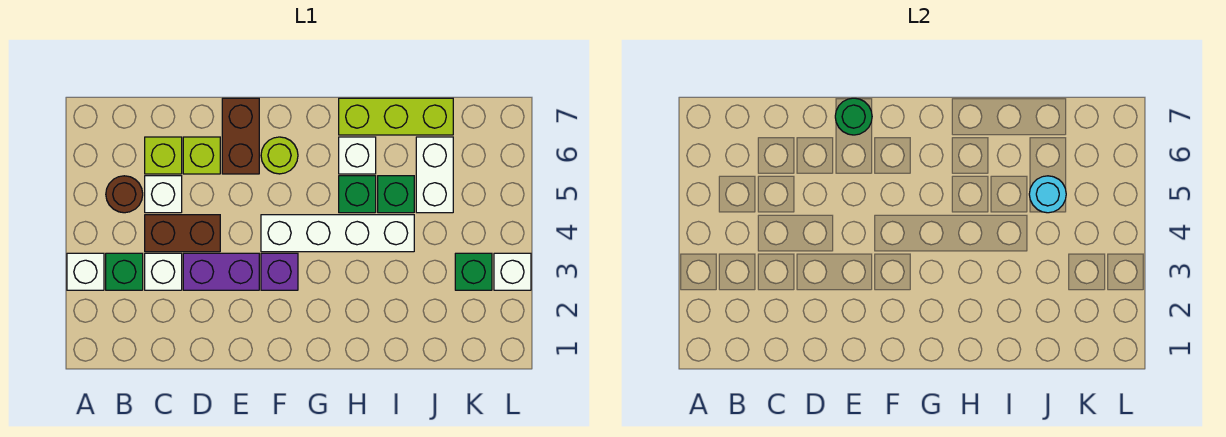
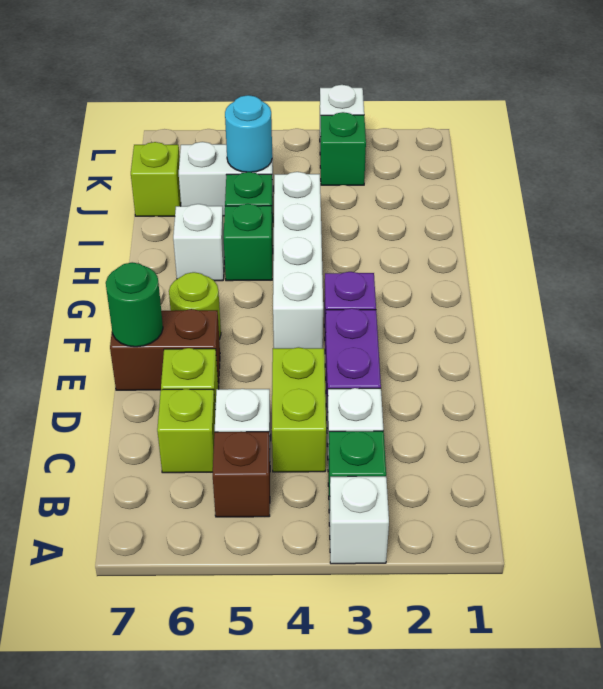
brown 1x1 round brick [106,176,143,213] -> brown 1x1 brick [213,432,270,517]
brown 1x2 brick [145,215,220,252] -> lime 1x2 brick [272,347,326,472]
lime 1x3 brick [339,98,453,135] -> lime 1x1 brick [131,142,181,216]

